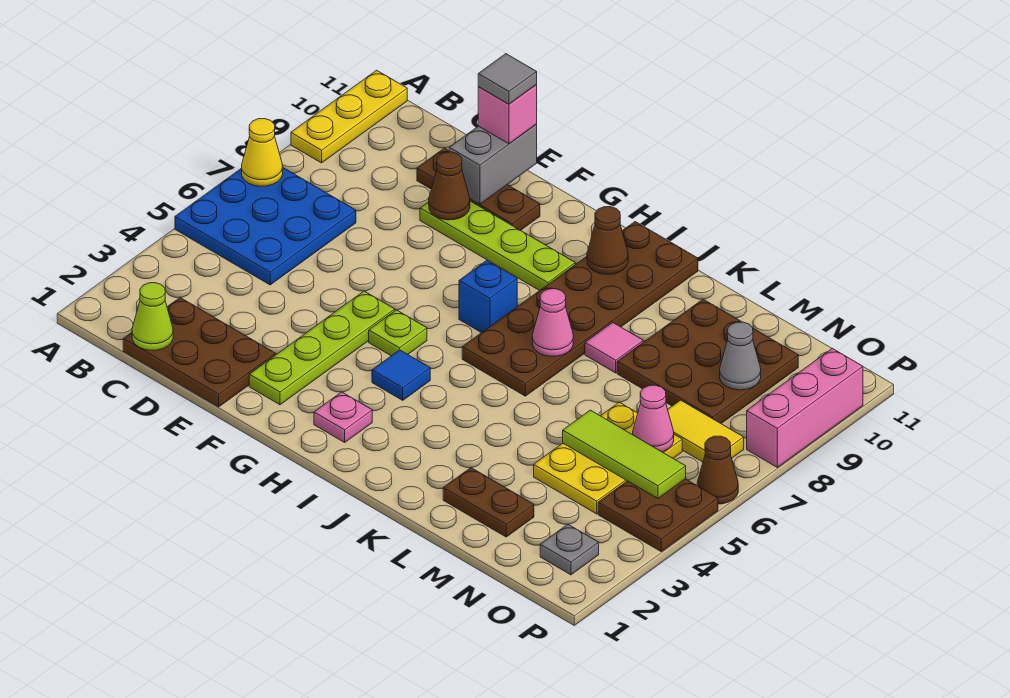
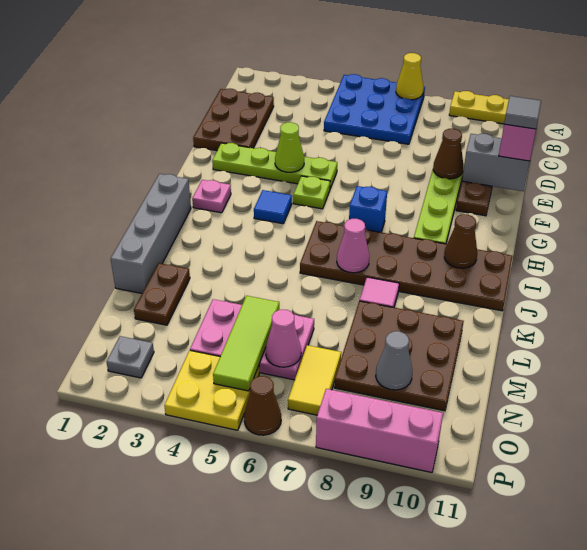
lime 1x1 cone [132,283,173,350] -> lime 1x1 cone moved to [275,122,304,172]
none -> grey 1x4 brick [111,174,191,293]
yellow 2x3 plate [534,402,682,514] -> pink 2x3 plate [190,299,314,380]
brown 2x2 plate [598,479,718,551] -> yellow 2x2 plate [164,350,259,430]

